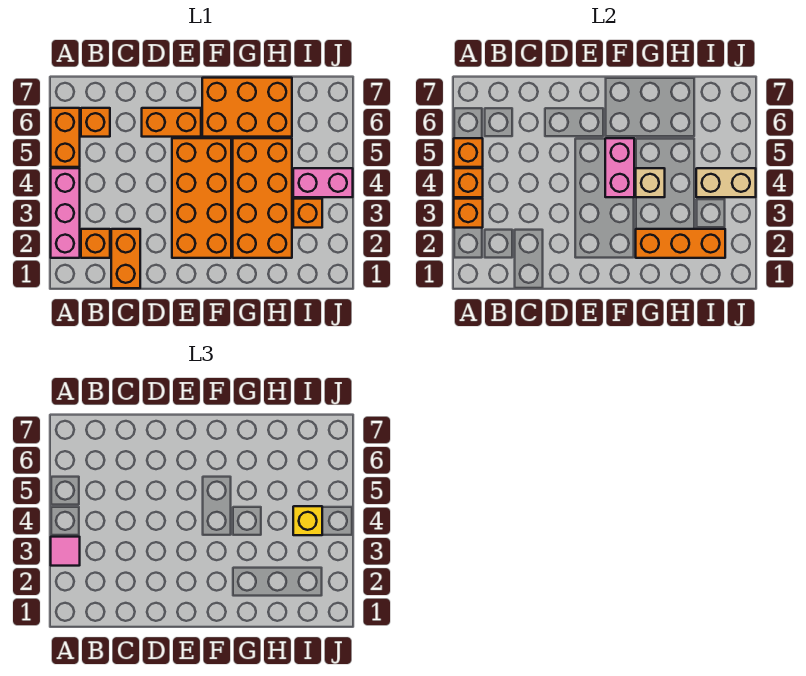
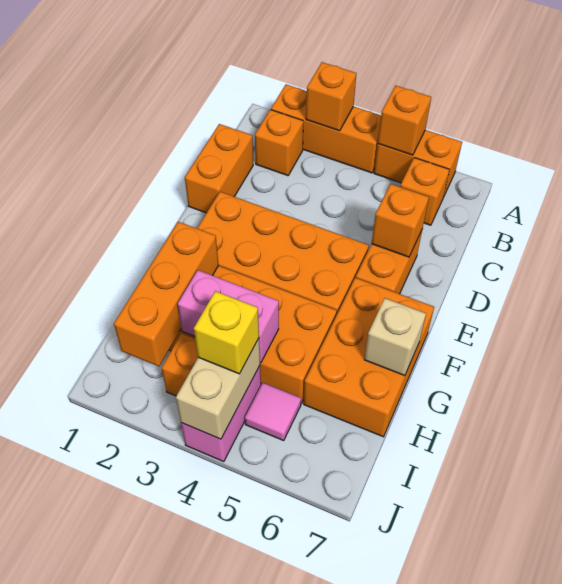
pink 1x3 brick [51,168,80,258] -> orange 1x3 brick [271,84,381,173]
pink 1x1 tile [51,537,80,566] -> pink 1x1 tile moved to [245,383,301,440]
orange 1x1 brick [454,168,483,197] -> orange 1x1 brick moved to [372,184,429,257]
orange 1x2 brick [111,229,140,288] -> orange 1x2 brick turned to [185,124,253,213]
pink 1x2 brick [605,138,634,197] -> pink 1x2 brick moved to [178,270,279,363]
tan 1x1 brick [636,168,665,197] -> tan 1x1 brick moved to [364,298,426,376]

